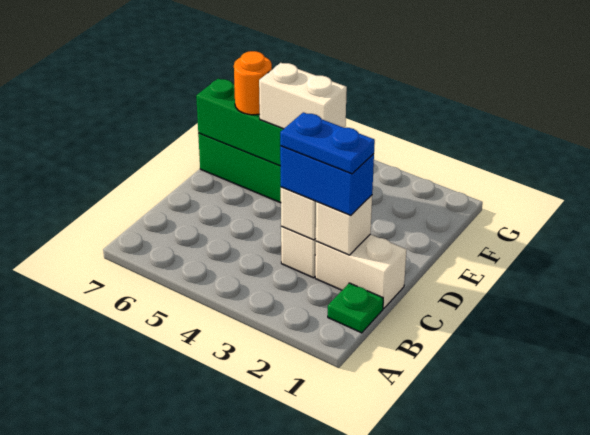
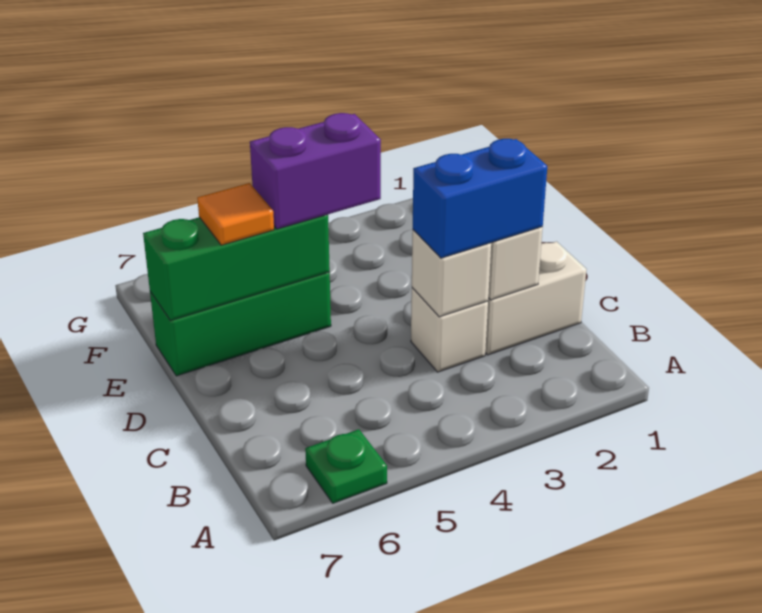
green 1x1 plate [328,283,383,333] -> green 1x1 plate moved to [305,429,387,503]
blue 1x2 plate [280,112,375,174] -> none
white 1x2 brick [259,63,347,129] -> purple 1x2 brick [250,113,381,229]
orange 1x1 round brick [234,51,272,115] -> orange 1x1 tile [197,183,274,245]

